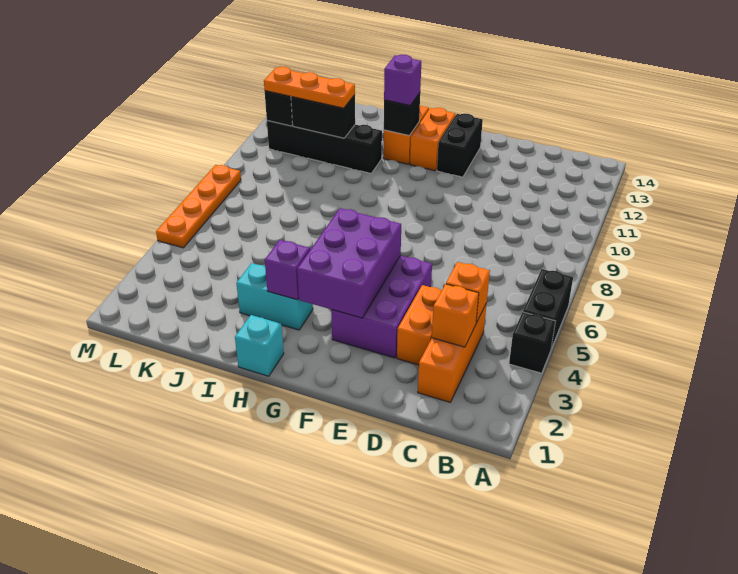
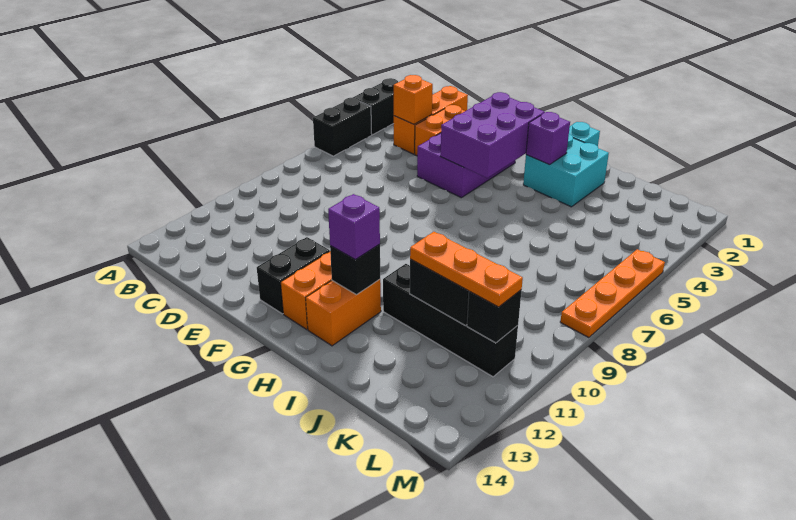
black 1x1 brick [509,312,555,373] -> black 1x2 brick [353,78,398,135]
orange 1x1 brick [432,284,479,347] -> none
cyan 1x2 brick [236,263,313,330] -> cyan 2x2 brick [523,134,609,207]

